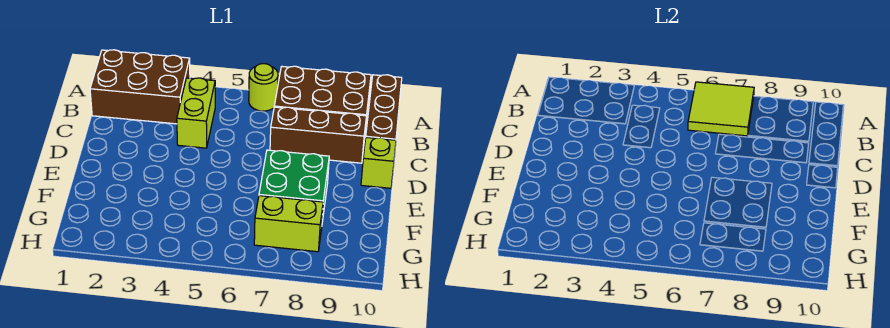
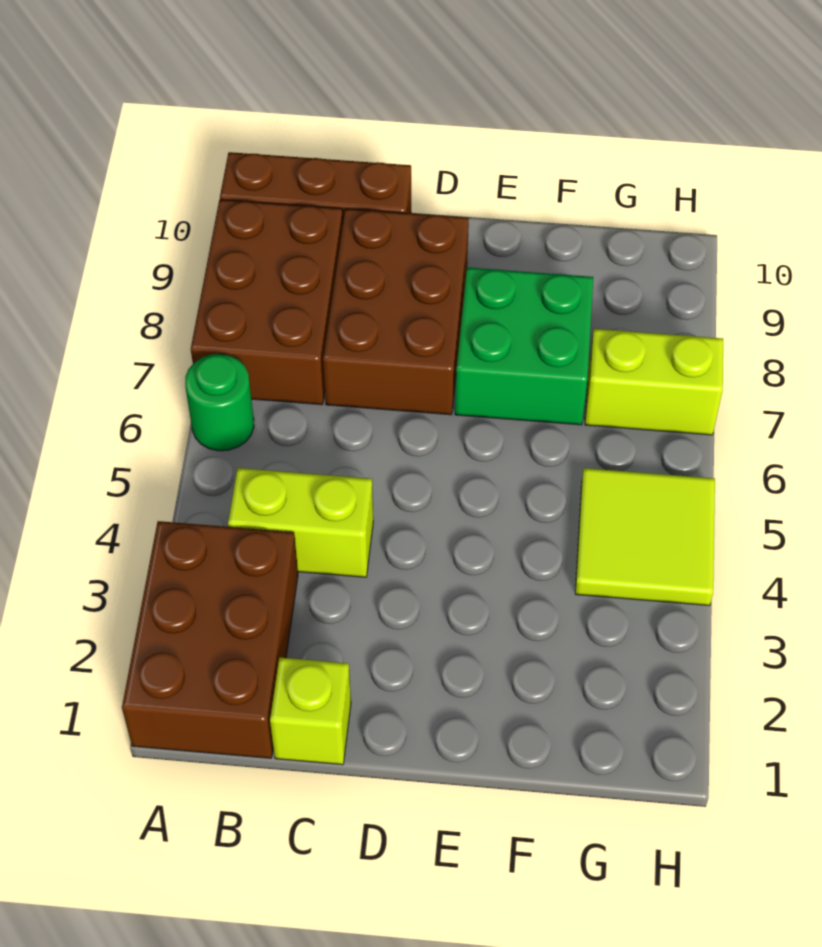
lime 1x1 round brick [249,64,278,111] -> green 1x1 round brick [185,354,254,451]
lime 2x2 tile [688,82,754,136] -> lime 2x2 tile moved to [575,468,715,606]
brown 1x3 brick [270,107,366,163] -> brown 2x3 brick [323,209,469,415]
lime 1x1 brick [361,137,396,188] -> lime 1x1 brick moved to [270,658,351,765]
lime 1x2 brick [254,196,323,252] -> lime 1x2 brick turned to [585,329,723,435]

